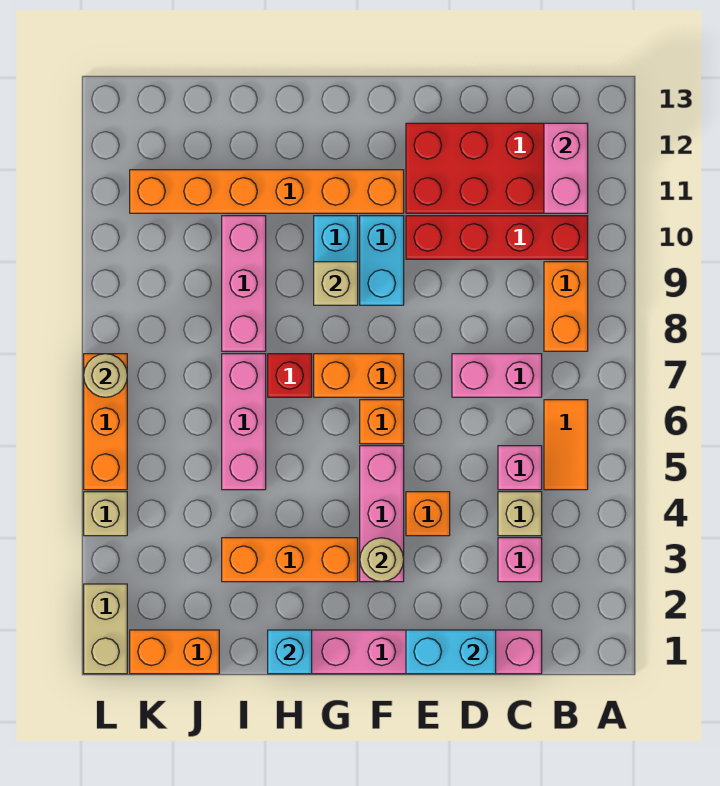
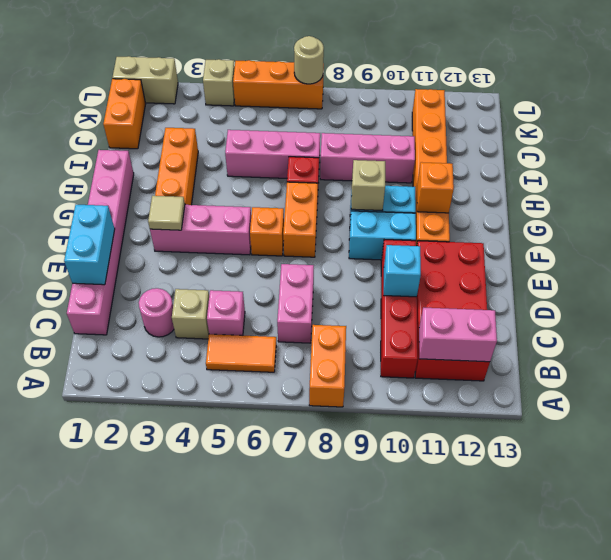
orange 1x2 brick [544,262,588,351] -> orange 1x2 brick turned to [309,325,346,407]
pink 1x1 brick [498,538,542,582] -> pink 1x1 round brick [139,288,174,337]
orange 1x1 brick [406,492,450,536] -> orange 1x1 brick moved to [417,162,454,213]
tan 1x1 round brick [360,538,404,582] -> tan 1x1 tile [148,196,185,230]
cyan 1x1 brick [268,630,312,674] -> cyan 1x1 brick moved to [384,245,421,297]

